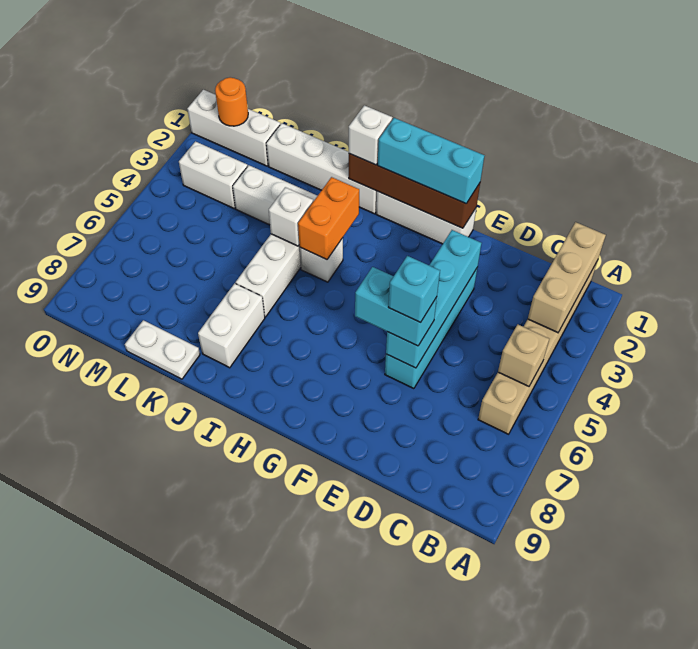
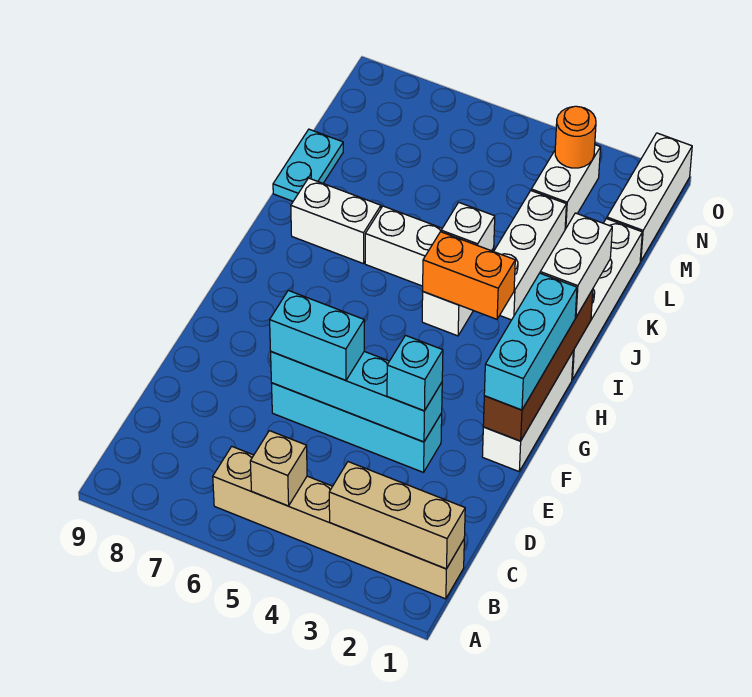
cyan 1x2 brick [355,267,437,346] -> cyan 1x2 brick turned to [270,290,364,380]
cyan 1x1 brick [388,256,440,323] -> cyan 1x1 brick moved to [387,335,443,411]
white 1x1 brick [349,105,393,165] -> white 1x2 brick [540,213,612,317]
white 1x2 plate [125,320,200,379] -> cyan 1x2 plate [273,129,343,201]
orange 1x1 round brick [215,77,248,126] -> orange 1x1 round brick moved to [555,106,596,168]

